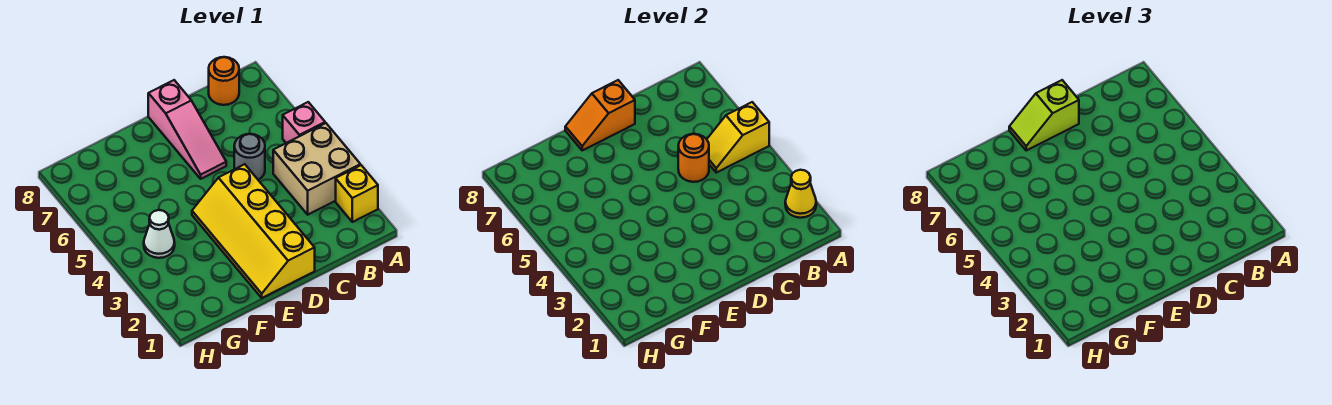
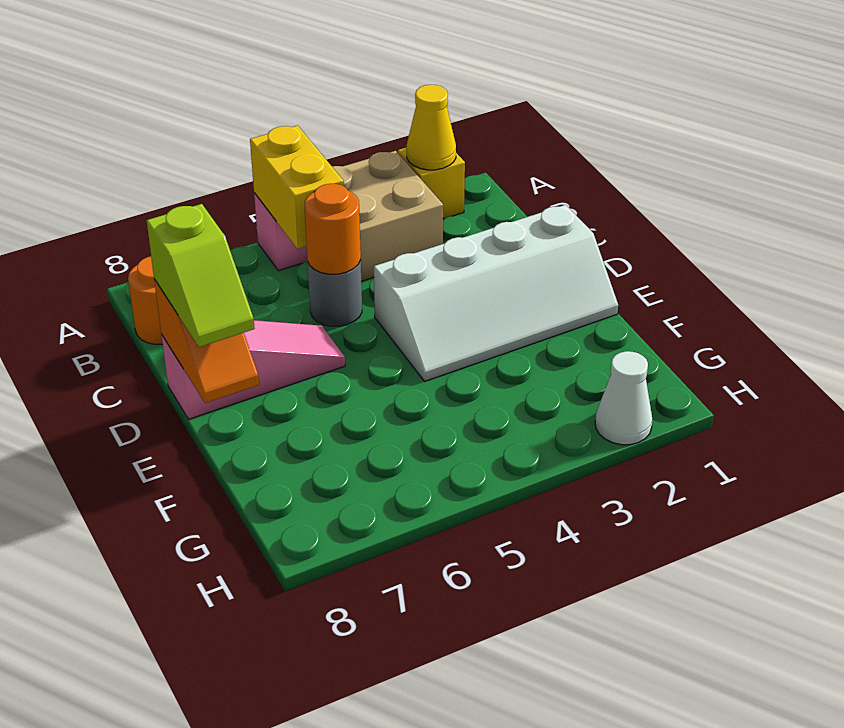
yellow 1x2 slope [707,102,769,173] -> yellow 1x2 brick [250,125,344,249]
yellow 2x4 slope [192,164,315,298] -> white 2x4 slope [374,205,618,381]
white 1x1 cone [144,210,175,258] -> white 1x1 cone moved to [595,351,652,445]

